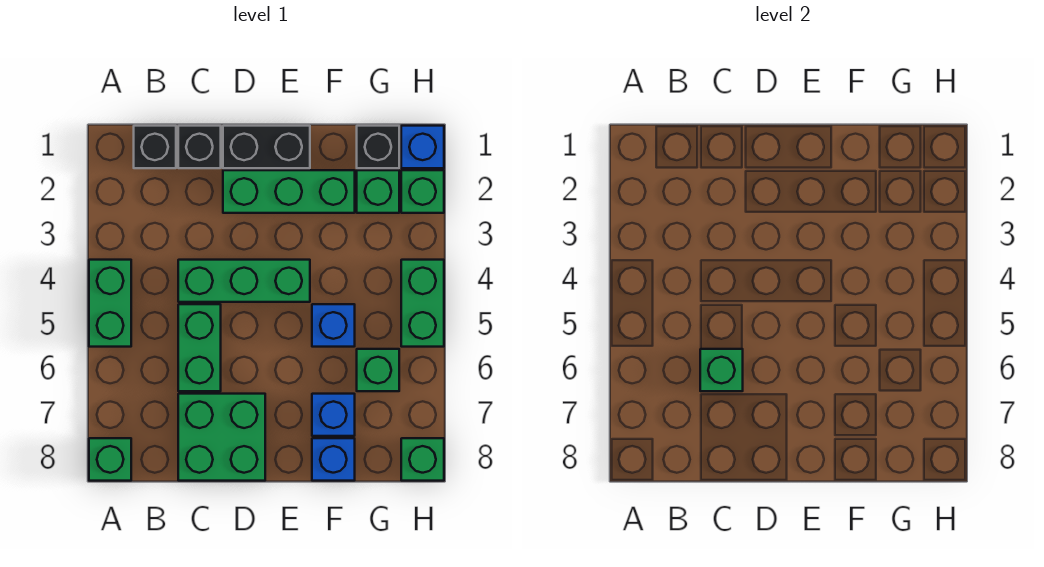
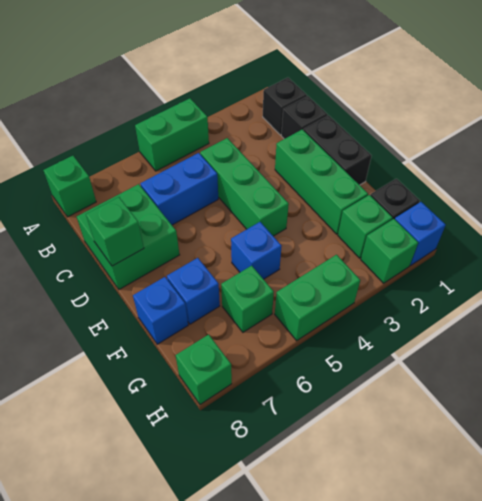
green 1x2 brick [178,304,221,391] -> blue 1x2 brick [140,153,218,225]
green 1x1 brick [700,349,743,391] -> green 1x1 brick moved to [86,197,144,266]

